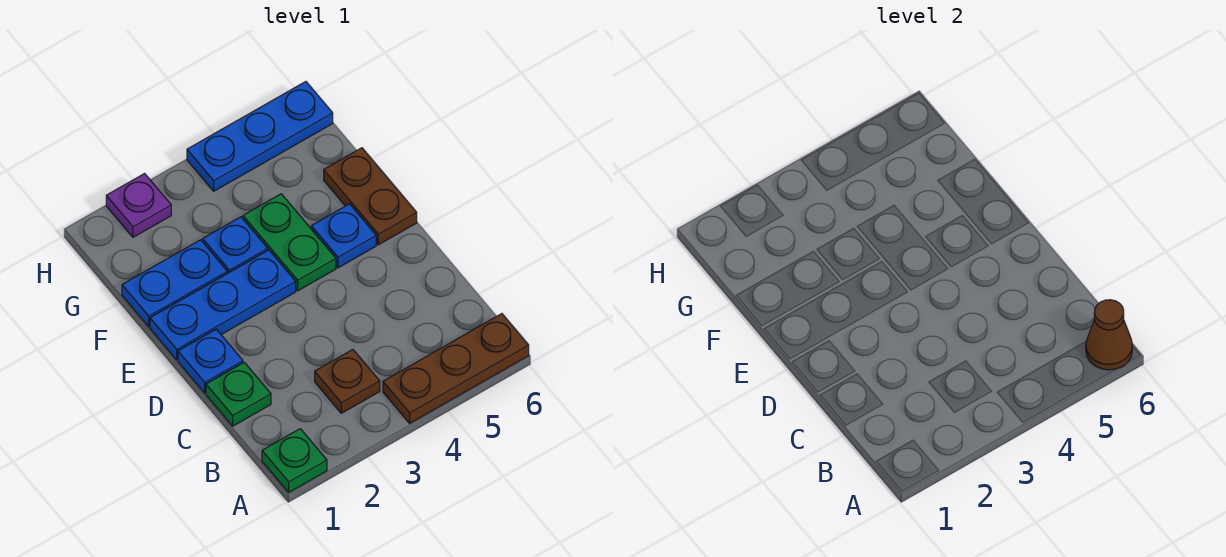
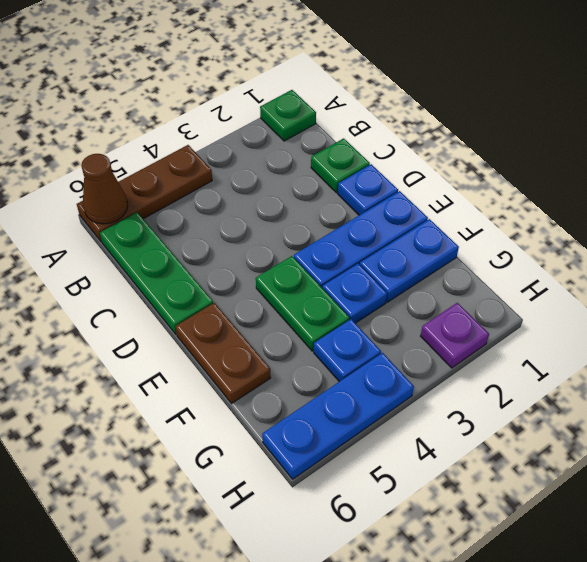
brown 1x1 plate [315,350,380,413] -> none
none -> green 1x3 plate [100,212,213,334]
blue 1x1 plate [311,204,376,268] -> blue 1x1 plate moved to [314,319,381,382]

